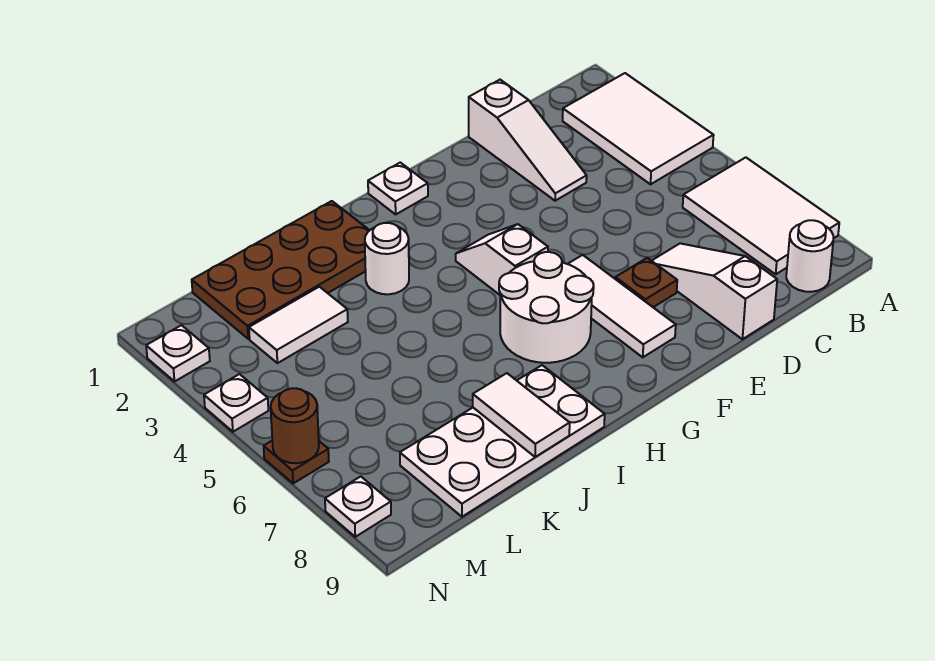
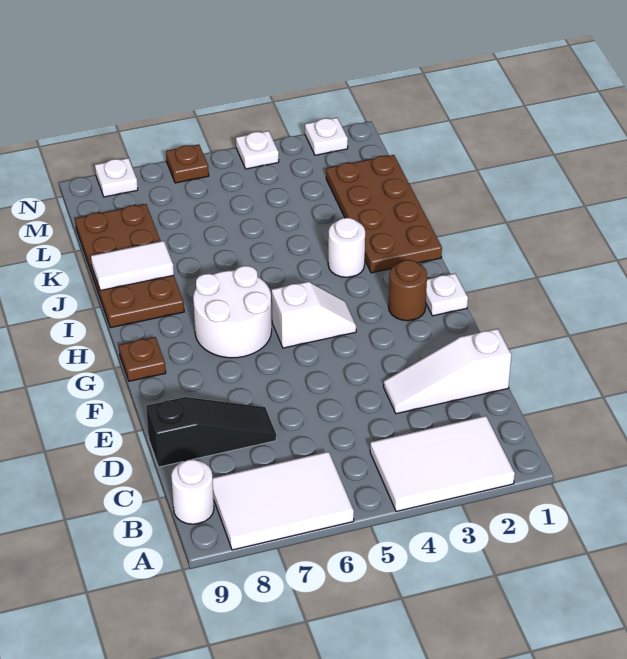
white 1x3 slope [652,243,777,339] -> black 1x3 slope [146,397,276,467]
brown 1x1 plate [615,258,677,307] -> brown 1x1 plate moved to [119,337,166,381]
white 1x3 tile [568,255,676,357] -> none
white 2x4 plate [400,365,605,517] -> brown 2x4 plate [75,204,184,328]
white 1x2 tile [249,287,348,363] -> none
brown 1x1 round brick [271,388,319,463] -> brown 1x1 round brick moved to [389,260,427,321]

